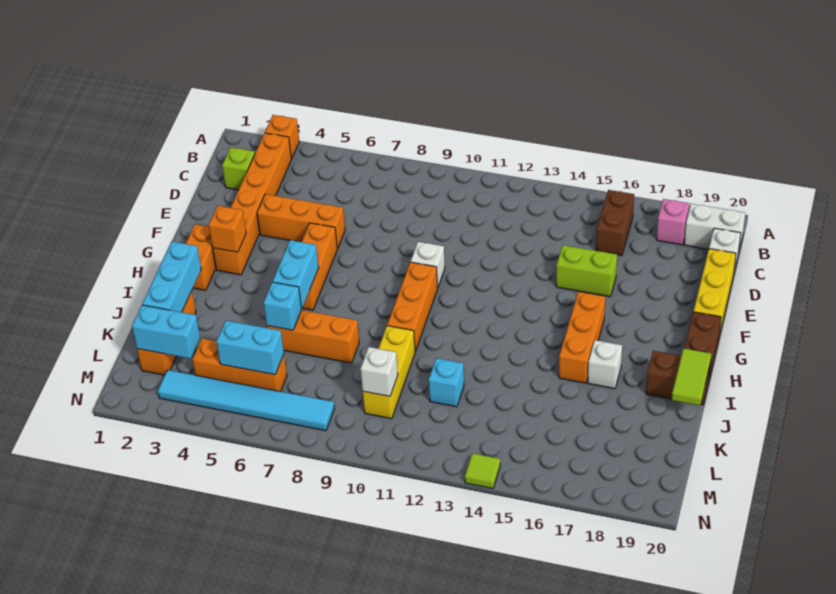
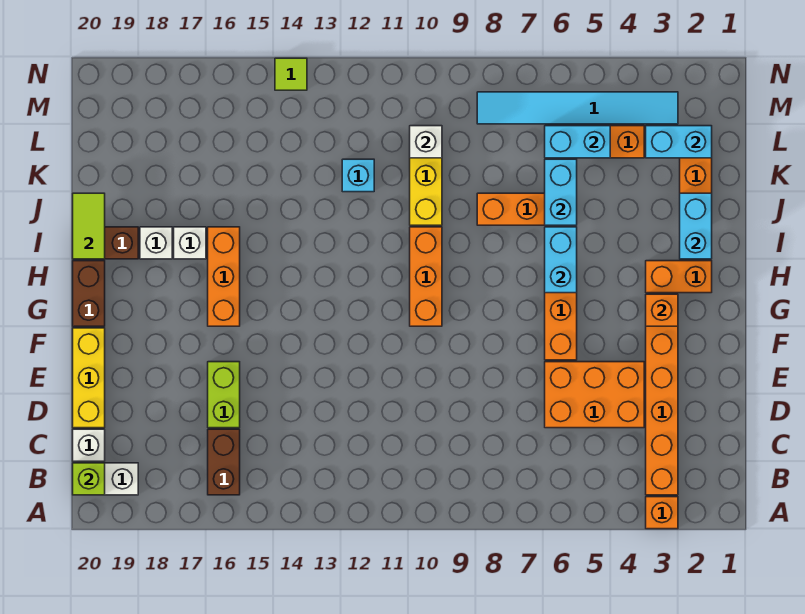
pink 1x1 brick [657,199,689,245] -> none
lime 1x1 brick [222,147,255,190] -> lime 1x1 brick moved to [73,463,105,495]
orange 1x3 brick [257,194,345,248] -> orange 2x3 brick [545,362,644,428]
lime 1x2 brick [556,245,617,297] -> lime 1x2 brick turned to [208,362,240,428]
white 1x1 brick [411,242,445,288] -> white 1x1 brick moved to [140,227,172,259]
orange 1x2 brick [186,224,216,290] -> orange 1x2 brick turned to [646,261,712,293]
cyan 1x3 brick [142,242,201,312] -> cyan 1x2 brick [680,193,712,259]
cyan 1x1 brick [264,282,302,330] -> cyan 1x2 brick [545,159,577,225]

